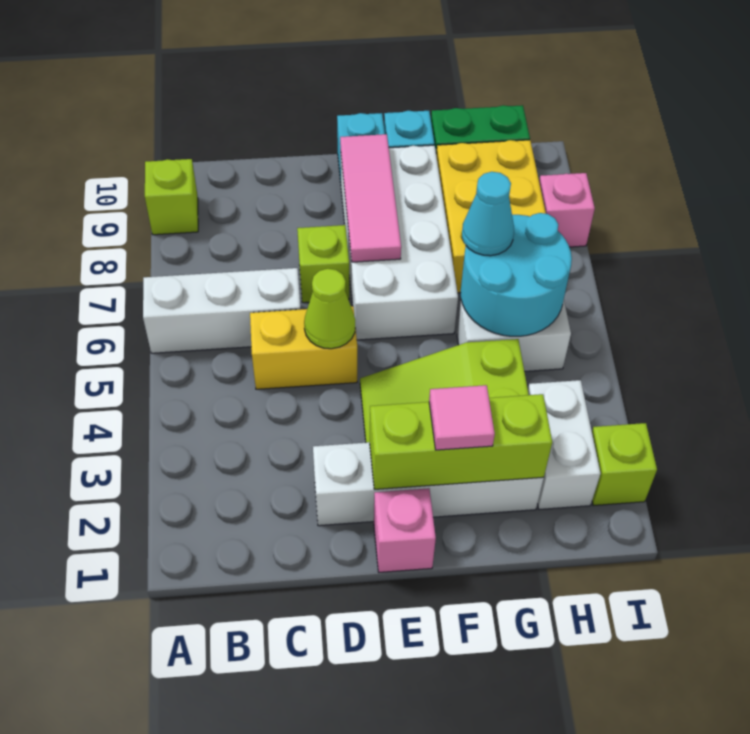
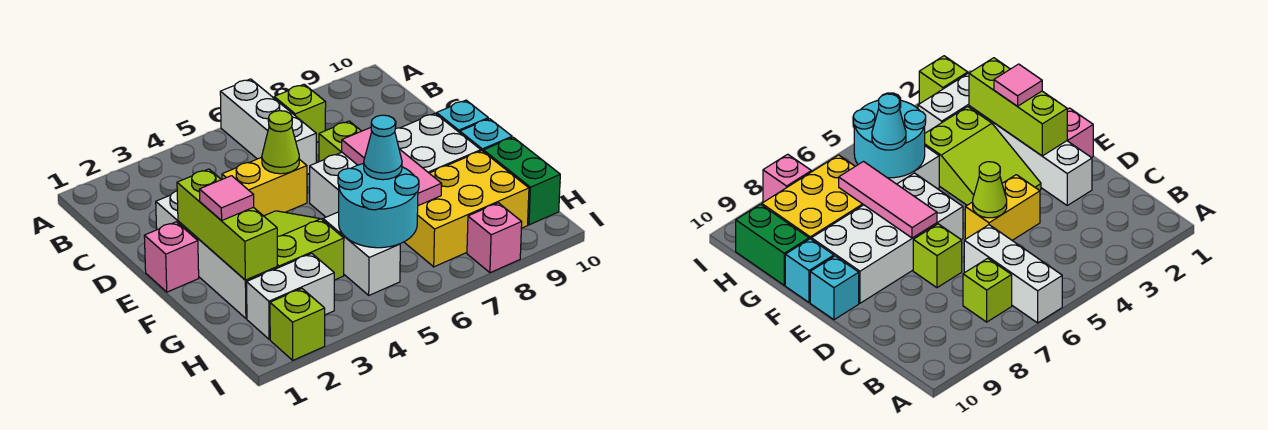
lime 1x1 brick [145,159,198,235] -> lime 1x1 brick moved to [274,84,326,143]
yellow 1x2 brick [250,306,357,389] -> yellow 1x2 brick turned to [222,157,307,216]
pink 1x3 tile [340,134,401,262] -> pink 1x3 tile turned to [342,128,442,206]

